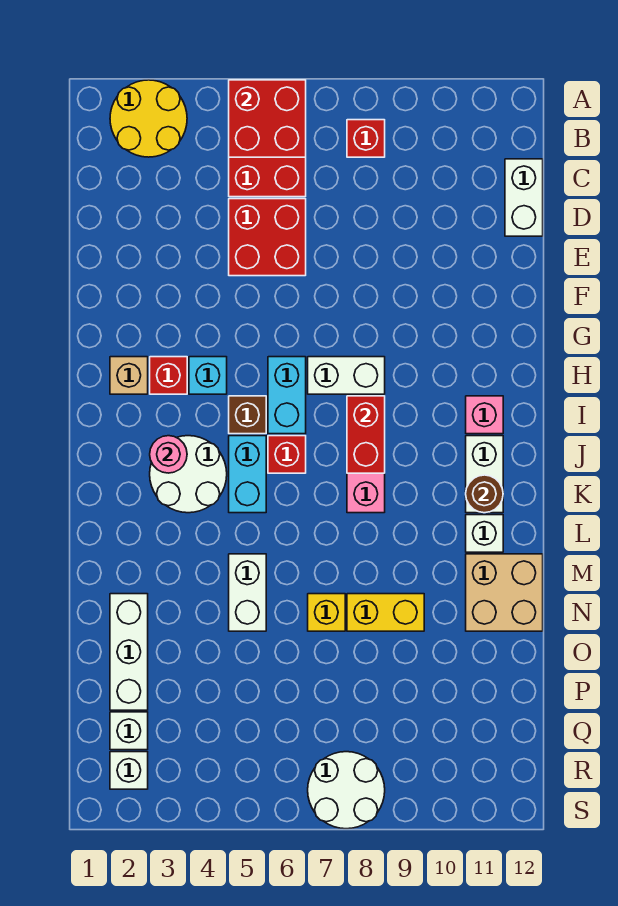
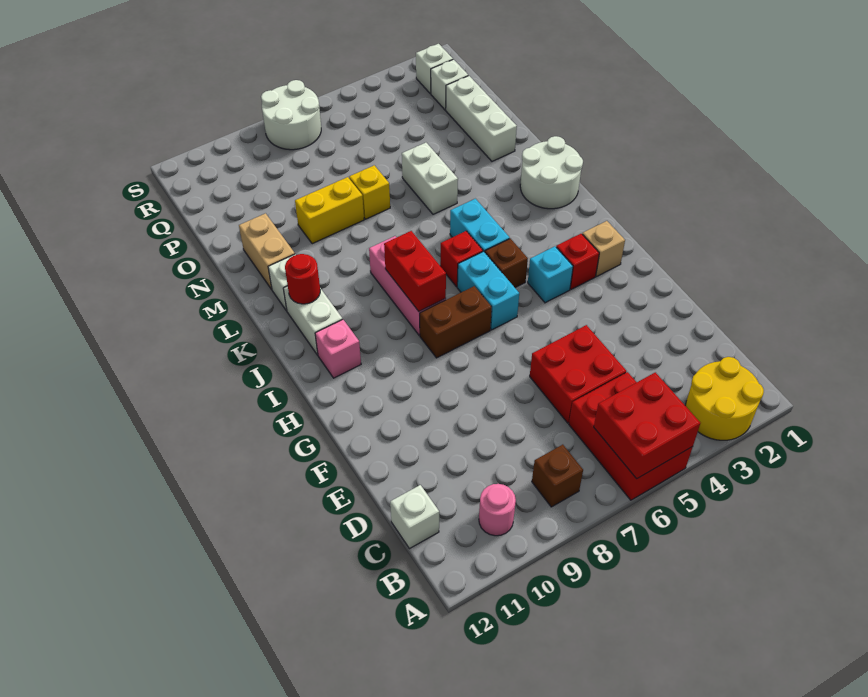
red 1x1 brick [347,120,385,157] -> brown 1x1 brick [532,445,583,507]
white 1x2 brick [505,159,543,236] -> white 1x1 brick [390,485,439,549]
white 1x2 brick [308,357,385,394] -> brown 1x2 brick [420,286,492,358]
white 2x2 round brick [150,436,227,513] -> white 2x2 round brick moved to [520,136,583,209]
pink 1x1 round brick [150,436,187,473] -> pink 1x1 round brick moved to [479,484,516,536]
brown 1x1 round brick [466,475,503,513] -> red 1x1 round brick [285,254,320,304]
tan 2x2 brick [466,554,543,631] -> tan 1x2 brick [239,213,295,290]

